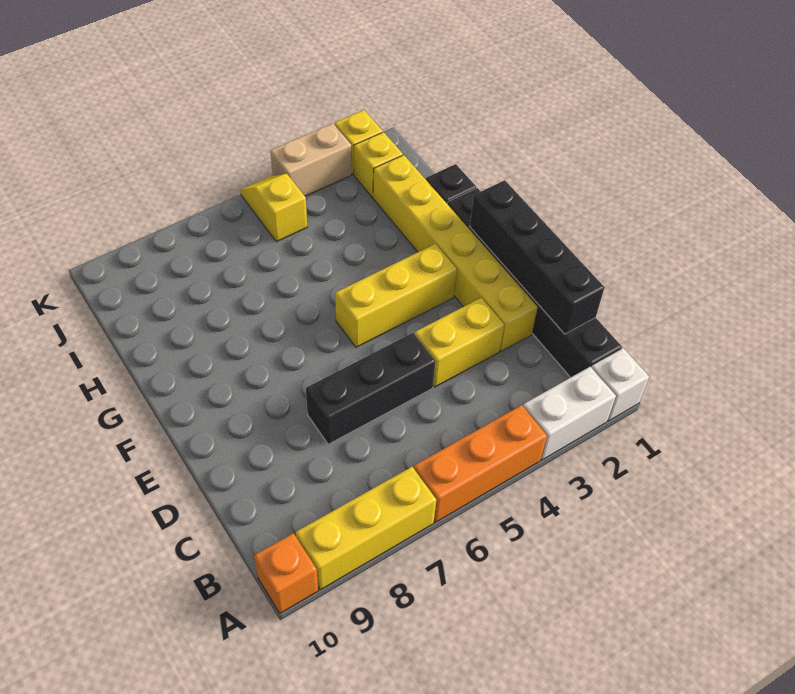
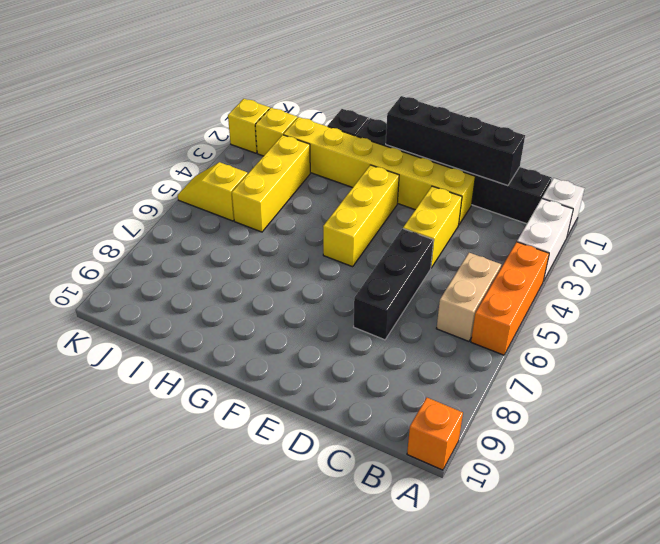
yellow 1x3 brick [296,467,436,590] -> yellow 1x3 brick moved to [232,135,310,232]
tan 1x2 brick [270,123,352,196] -> tan 1x2 brick moved to [436,253,501,341]

